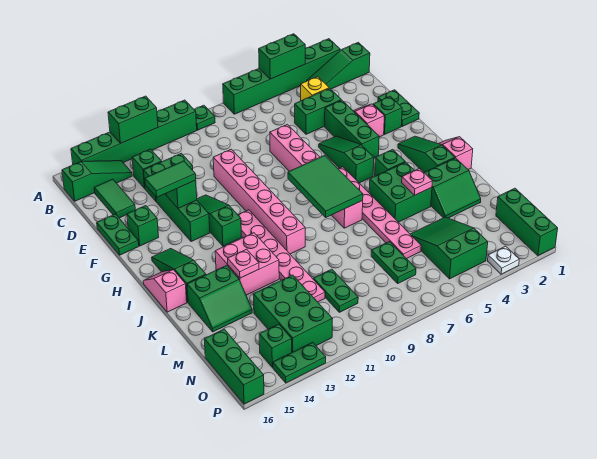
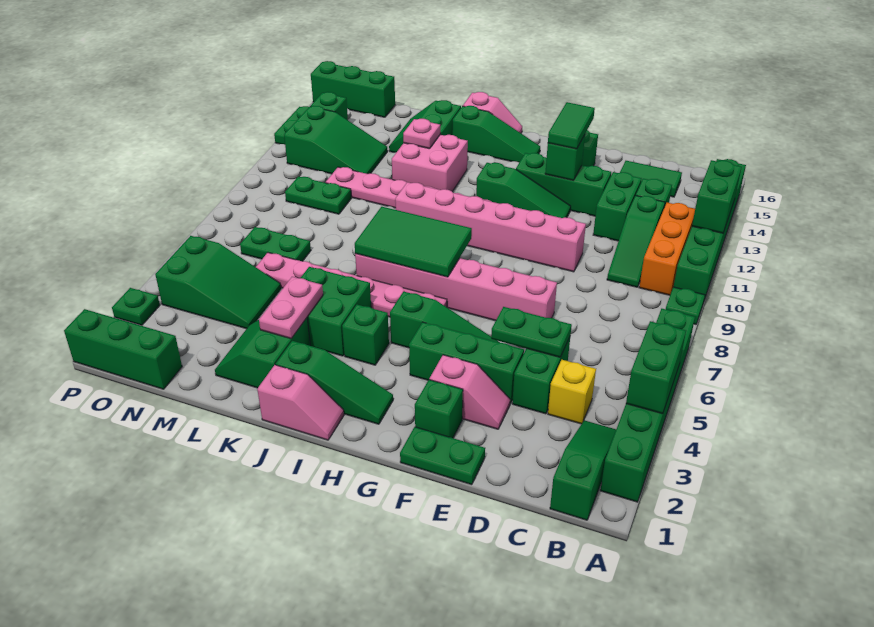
none -> orange 1x3 brick [639,203,695,295]
green 1x3 slope [62,161,132,201] -> green 1x3 slope moved to [607,196,665,287]
green 1x2 plate [97,214,139,255] -> green 1x2 plate moved to [491,307,572,357]
pink 1x1 plate [402,168,432,196] -> pink 1x2 plate [259,277,323,339]
green 2x3 brick [253,275,332,352] -> green 2x3 slope [284,106,387,174]
white 1x1 plate [488,246,519,274] -> green 1x1 plate [112,288,160,325]

